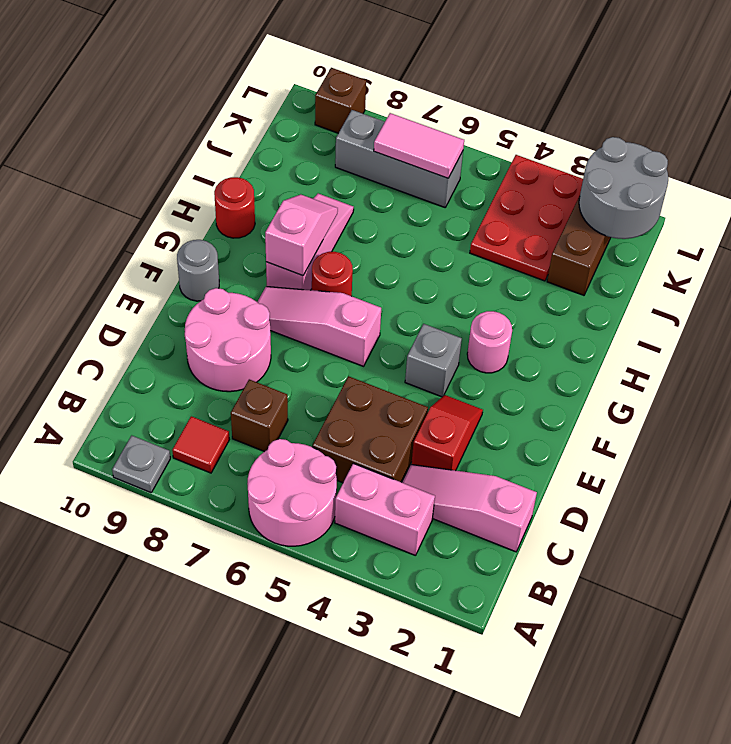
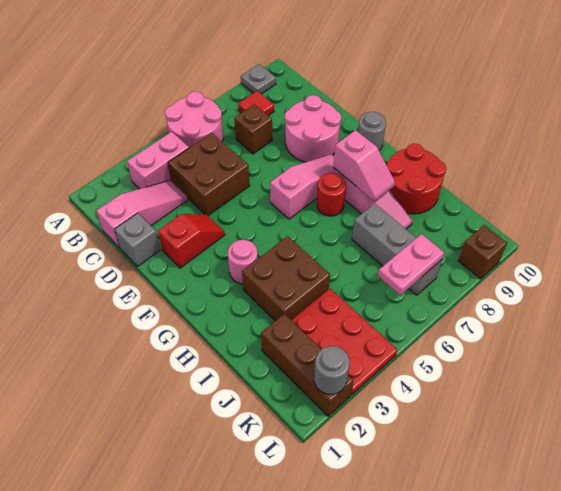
red 1x2 slope [411,395,483,471] -> red 1x2 slope turned to [158,214,225,268]
grey 1x1 brick [405,324,462,397] -> grey 1x1 brick moved to [115,213,160,267]
none -> brown 2x2 brick [242,236,330,321]
red 1x1 round brick [214,177,255,238] -> red 2x2 round brick [387,144,446,214]
grey 2x2 round brick [579,137,668,239] -> grey 1x1 round brick [314,346,350,394]
grey 1x3 brick [335,110,463,207] -> grey 1x3 brick turned to [352,204,442,295]
pink 1x2 tile [374,113,464,178] -> pink 1x2 plate [378,234,444,295]

